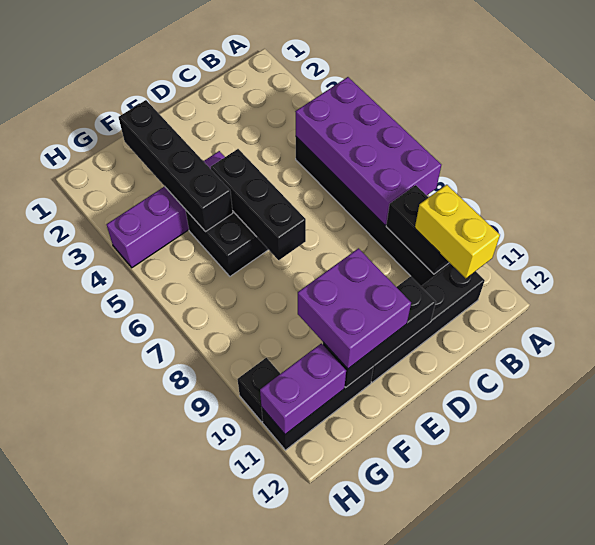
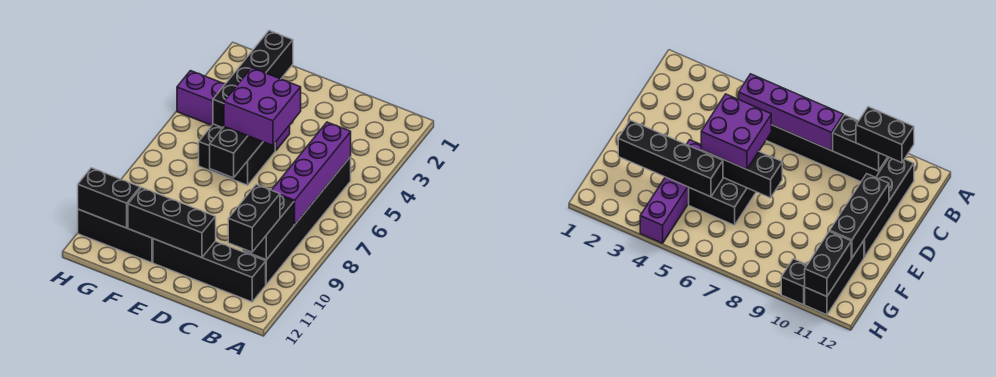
purple 2x4 brick [295,77,441,225] -> purple 1x4 brick [272,122,351,225]
yellow 1x2 brick [415,185,500,278] -> black 1x2 brick [228,184,280,252]
purple 2x2 brick [298,248,411,369] -> purple 2x2 brick moved to [224,68,301,145]
purple 1x2 brick [260,343,346,434] -> black 1x2 brick [78,168,140,228]

